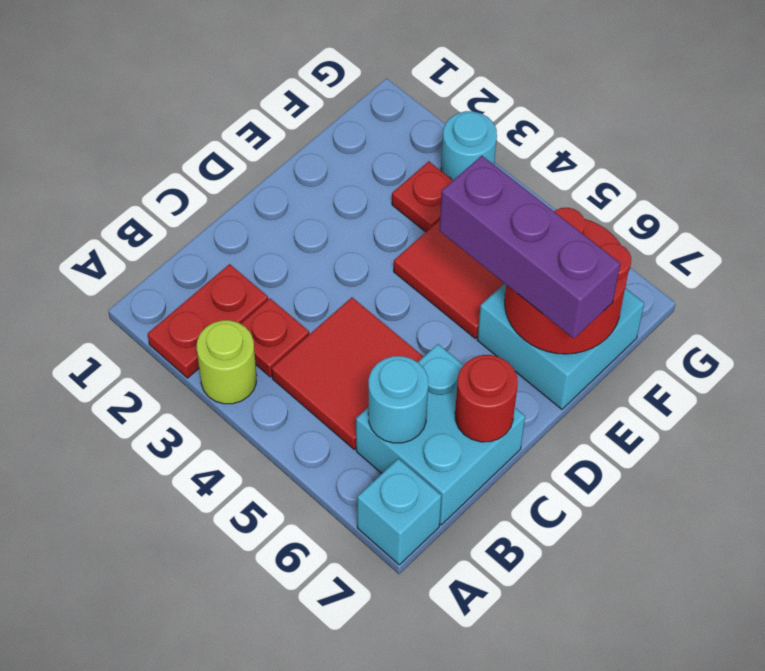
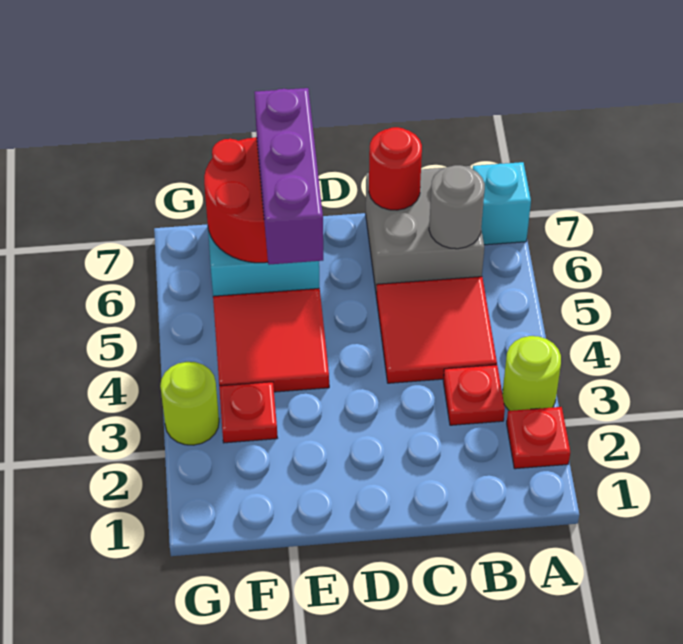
red 1x2 plate [148,264,268,378] -> red 1x1 plate [507,407,570,469]
cyan 2x2 brick [356,344,525,525] -> grey 2x2 brick [366,166,484,292]
cyan 1x1 round brick [368,356,428,443] -> grey 1x1 round brick [429,165,485,249]
cyan 1x1 round brick [441,111,497,180] -> lime 1x1 round brick [160,362,219,445]

